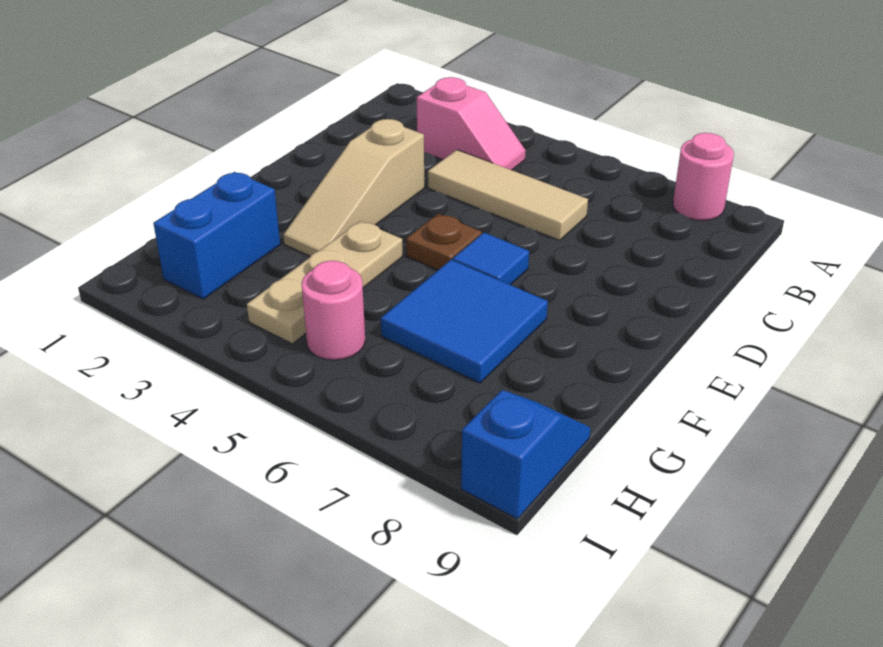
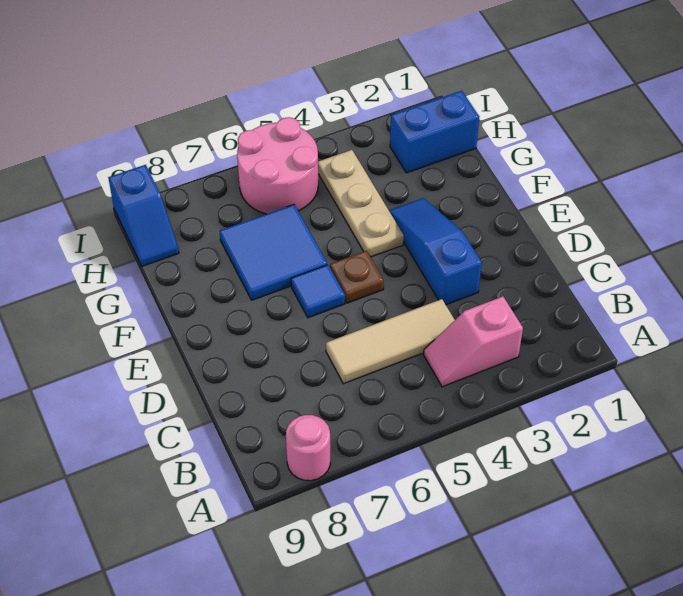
tan 1x3 slope [283,119,424,256] -> blue 1x3 slope [389,198,482,305]
blue 1x2 brick [153,172,280,299] -> blue 1x2 brick turned to [390,91,479,173]
pink 1x1 round brick [302,261,365,360] -> pink 2x2 round brick [237,117,318,214]

